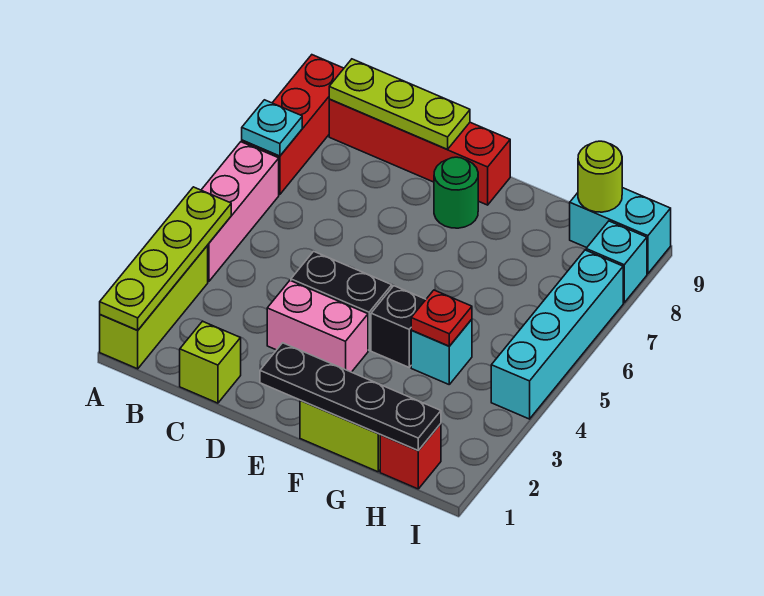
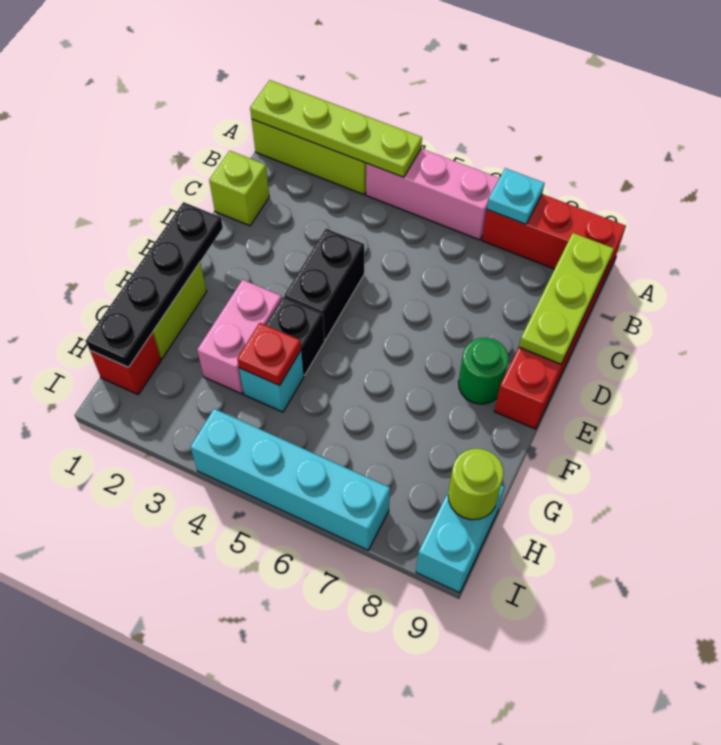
pink 1x2 brick [267,280,368,372] -> pink 1x2 brick moved to [197,280,282,394]
cyan 1x1 brick [586,221,647,303] -> none

